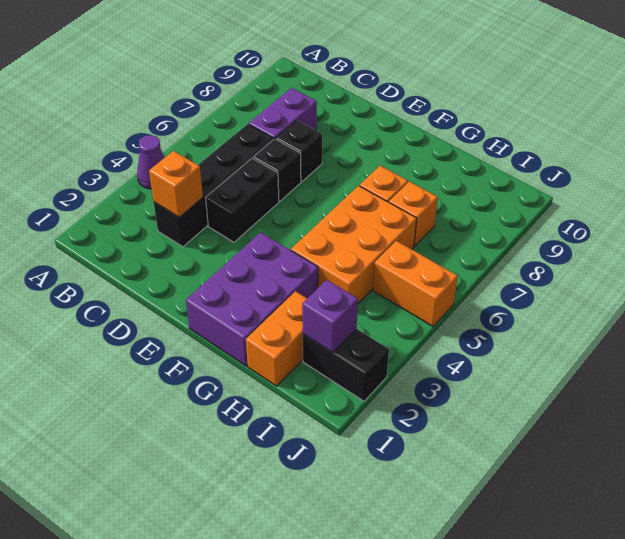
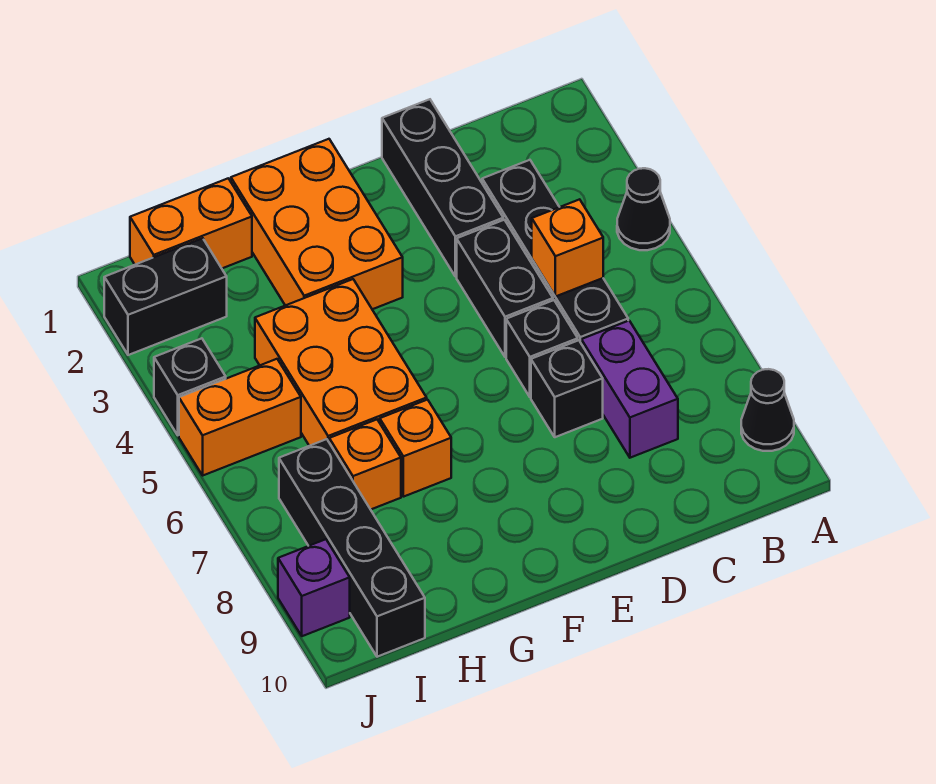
purple 1x1 cone [137,135,164,189] -> black 1x1 cone [617,168,670,250]
none -> black 1x1 cone [741,369,794,451]
orange 1x1 brick [149,151,203,217] -> orange 1x1 brick moved to [532,199,603,297]
none -> black 1x3 brick [382,99,503,277]
purple 2x3 brick [186,232,318,366] -> orange 2x3 brick [231,139,403,309]
orange 1x2 brick [246,291,307,386] -> orange 1x2 brick turned to [130,178,252,268]
purple 1x1 brick [302,280,358,353] -> purple 1x1 brick moved to [278,539,350,636]
none -> black 1x4 brick [279,439,425,657]
none -> black 1x1 brick [154,338,226,435]

